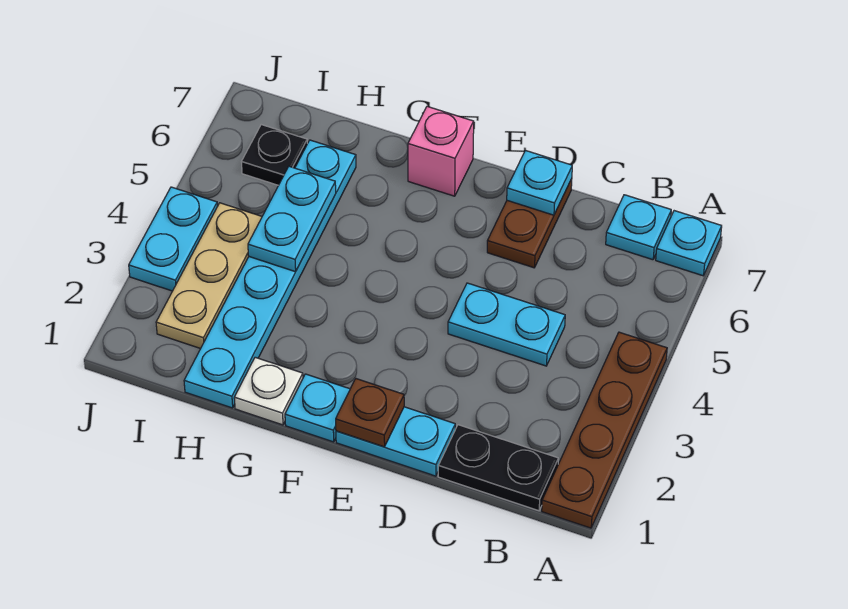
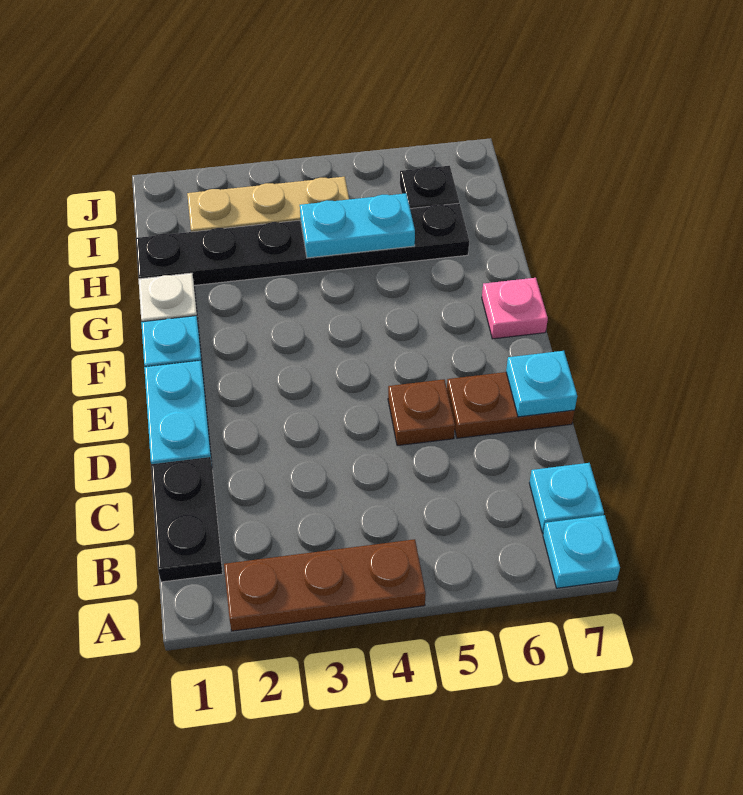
brown 1x4 plate [542,332,667,528] -> brown 1x3 plate [224,539,426,631]
cyan 1x2 plate [448,283,565,366] -> none
brown 1x1 plate [336,379,404,447] -> brown 1x1 plate moved to [388,379,455,446]
pink 1x1 brick [408,106,474,196] -> pink 1x1 plate [482,278,548,339]
cyan 1x6 plate [184,140,356,408] -> black 1x6 plate [136,203,469,285]
cyan 1x2 plate [129,187,217,291] -> none

